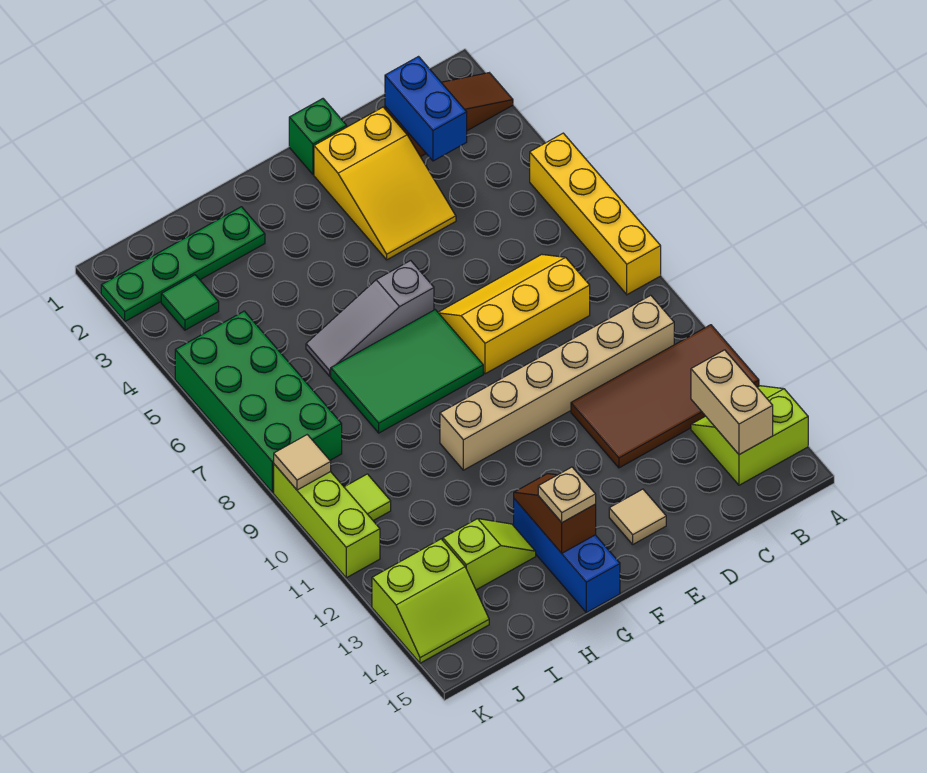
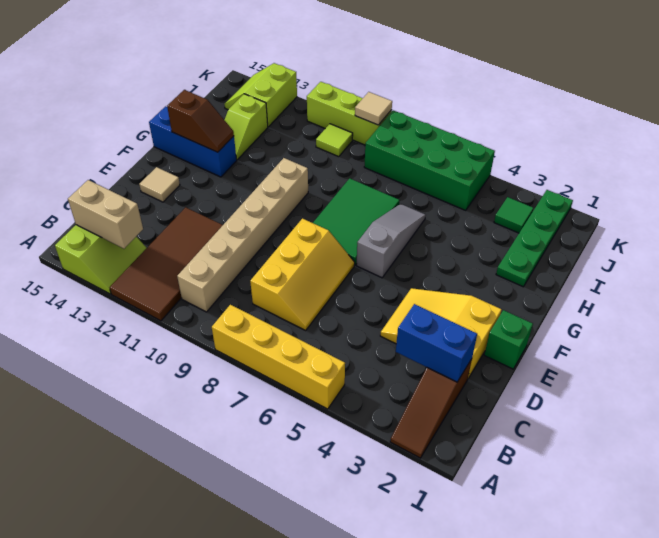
tan 1x1 plate [538,467,596,523] -> none

